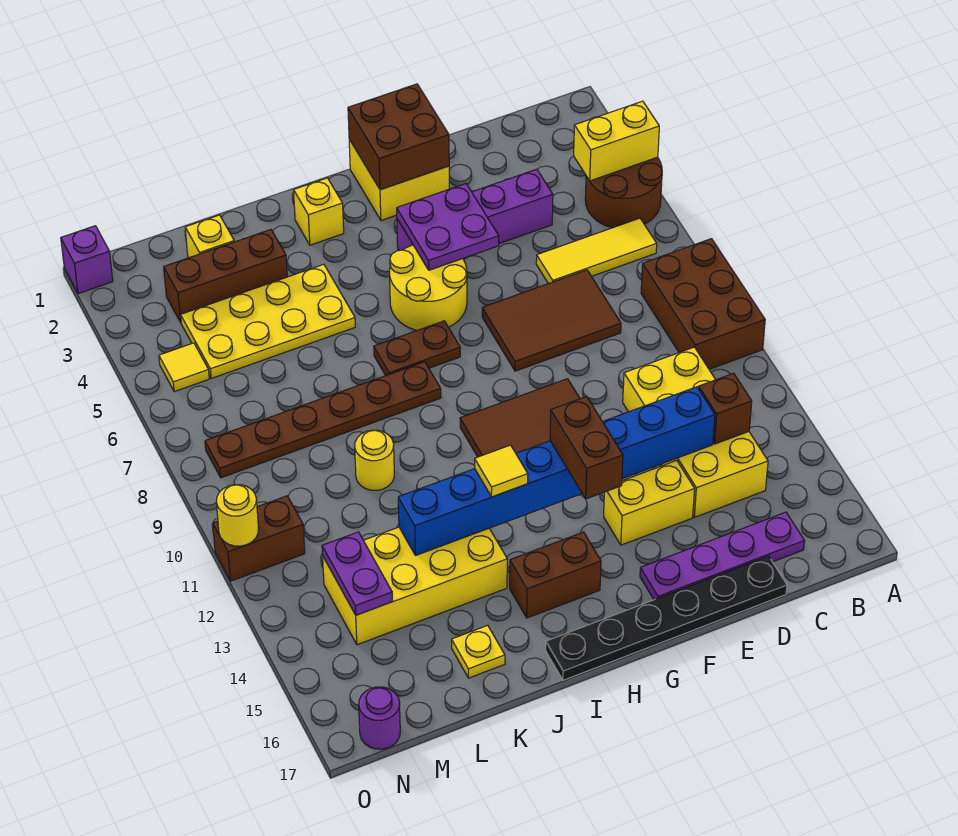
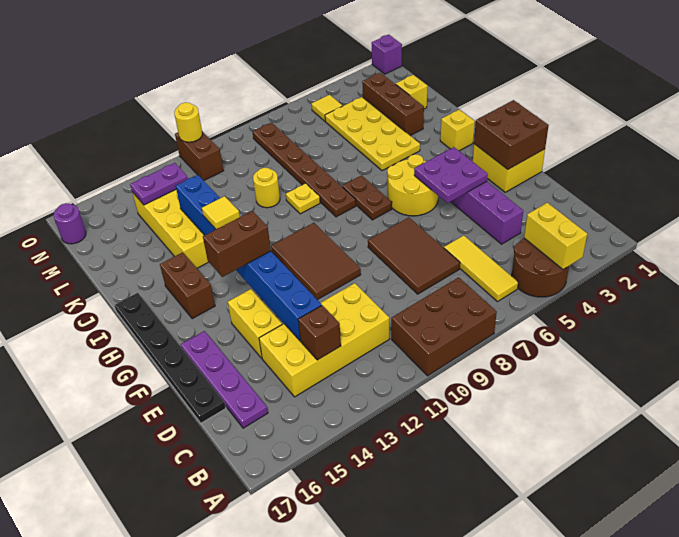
yellow 1x1 plate [452,625,505,678] -> yellow 1x1 plate moved to [286,183,320,214]

